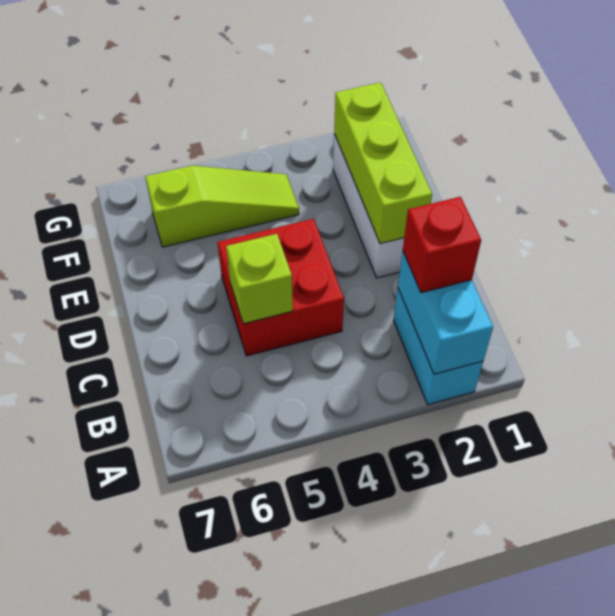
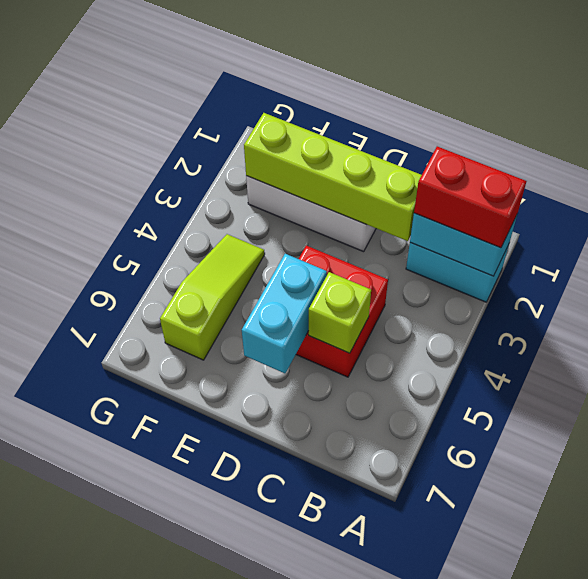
red 1x1 brick [403,197,481,293] -> red 1x2 brick [414,146,526,248]
lime 1x3 brick [334,83,432,244] -> lime 1x4 brick [244,113,422,241]
none -> cyan 1x2 brick [242,254,327,373]

